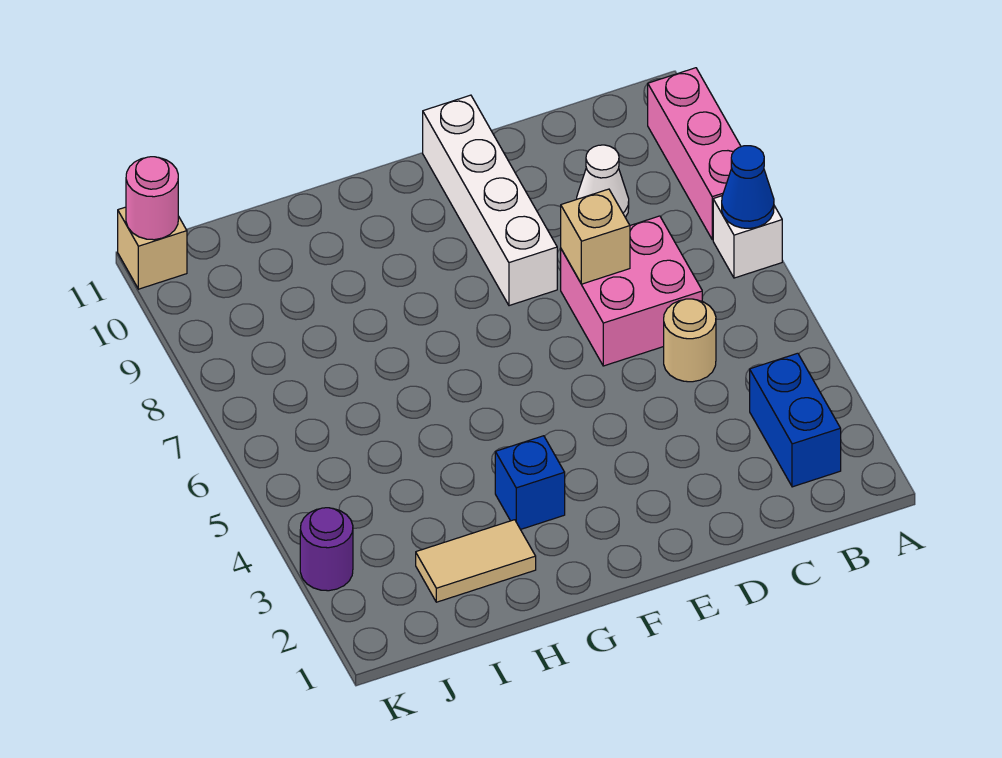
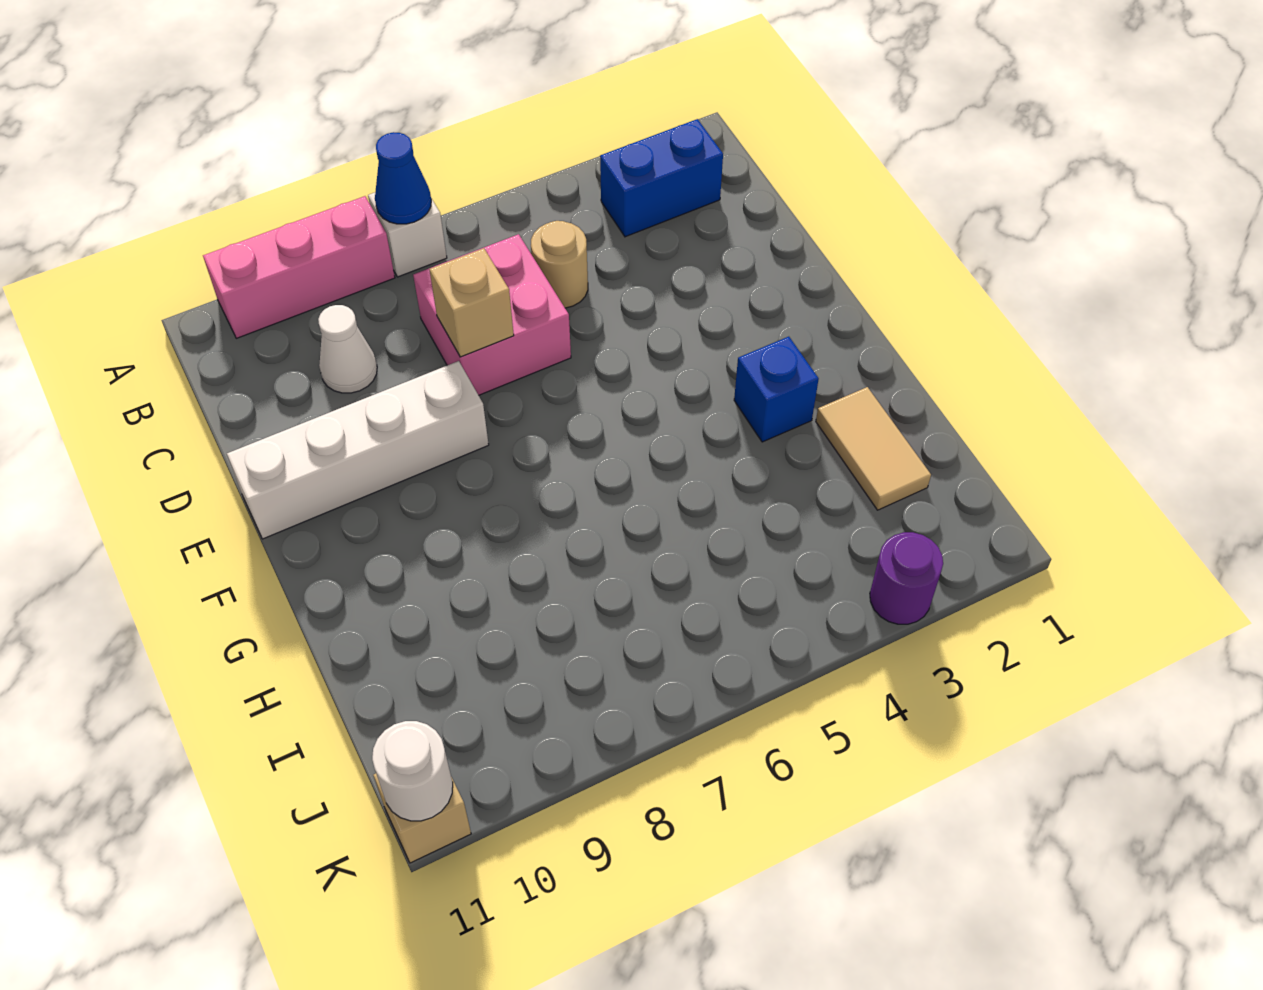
pink 1x1 round brick [126,157,178,240] -> white 1x1 round brick [372,721,453,821]

